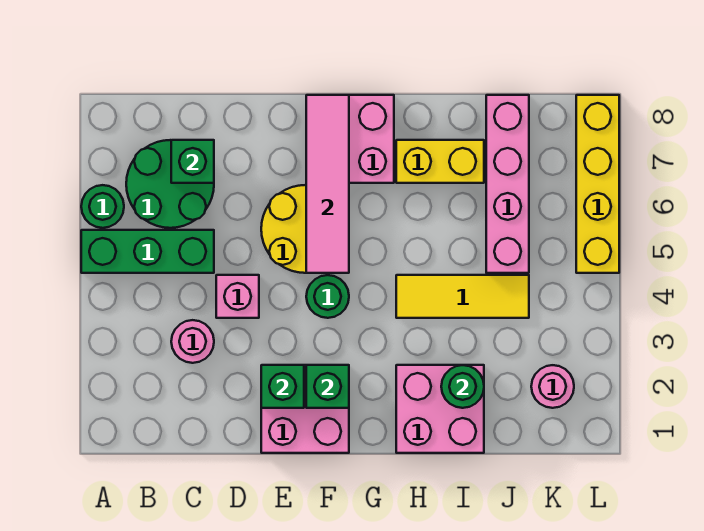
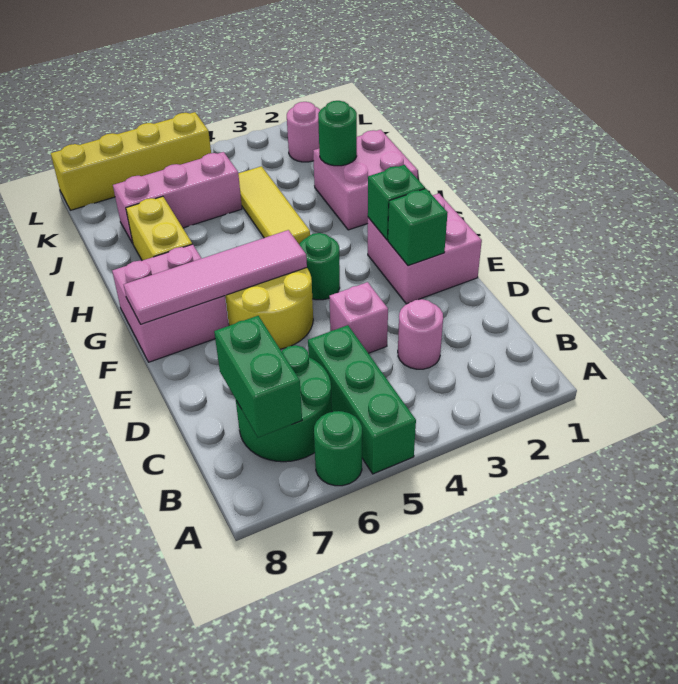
green 1x1 brick [171,140,214,183] -> green 1x2 brick [214,316,302,438]
pink 1x4 brick [486,95,529,273] -> pink 1x3 brick [113,152,242,243]

